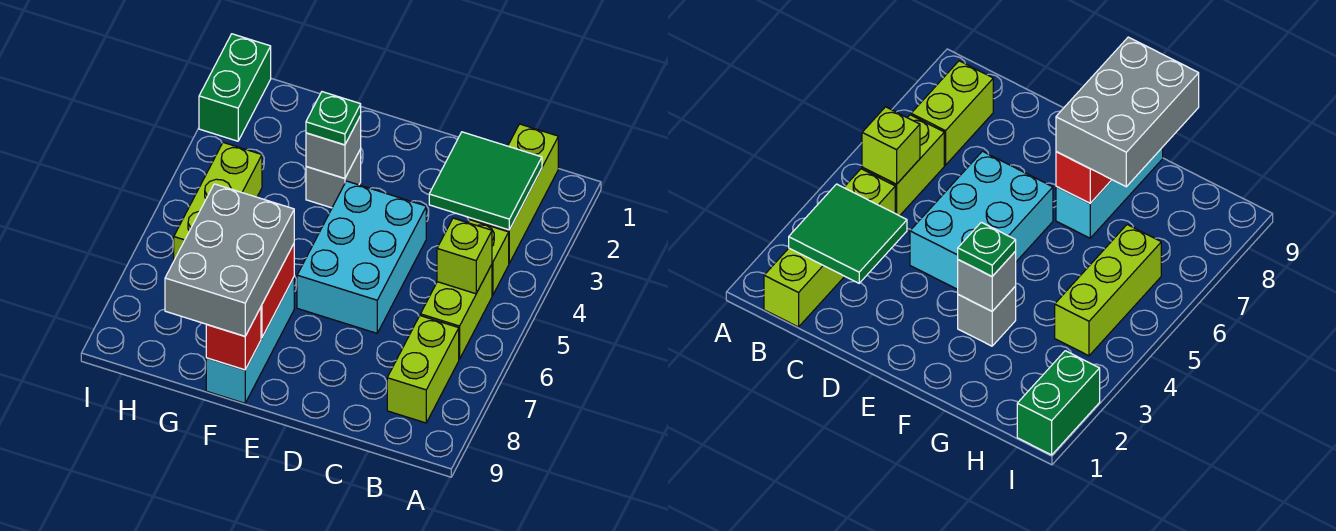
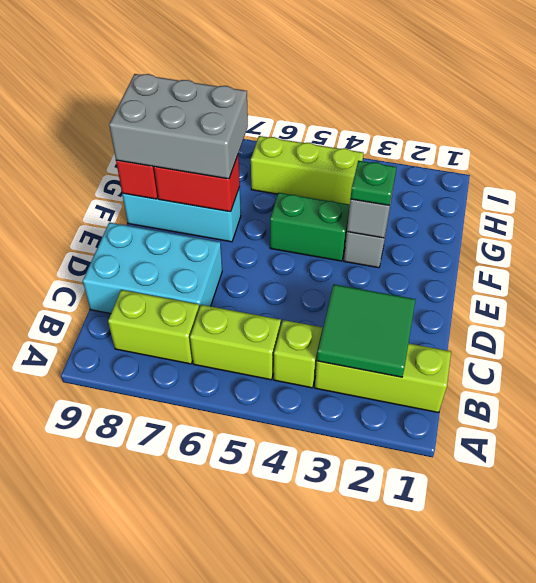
lime 1x1 brick [437,218,492,294] -> none
cyan 2x3 brick [297,181,426,333] -> cyan 2x3 brick moved to [83,223,222,314]
green 1x2 brick [199,34,271,141] -> green 1x2 brick moved to [270,193,350,261]

